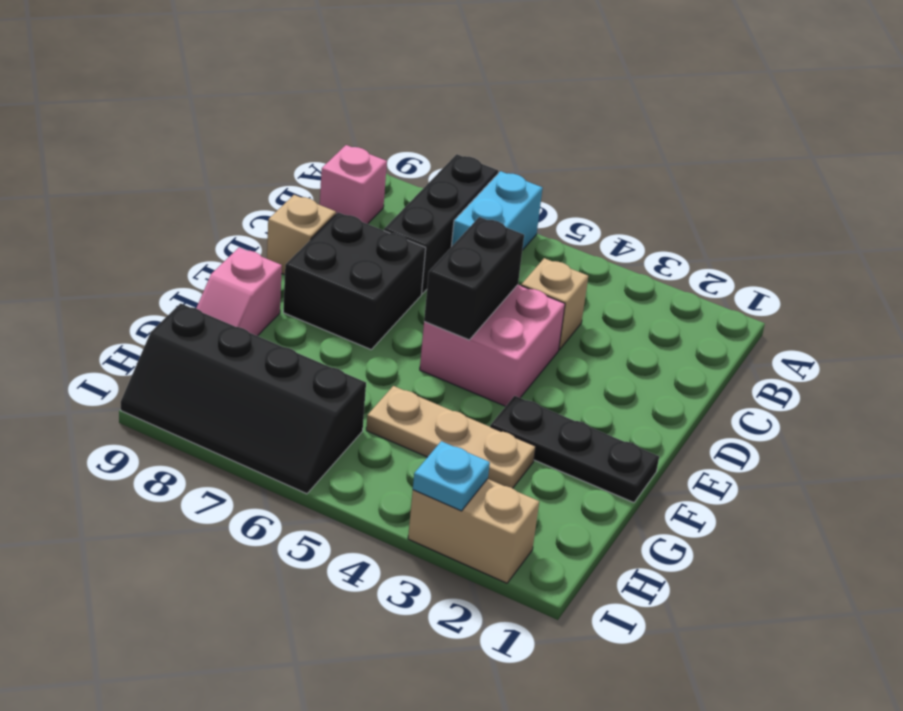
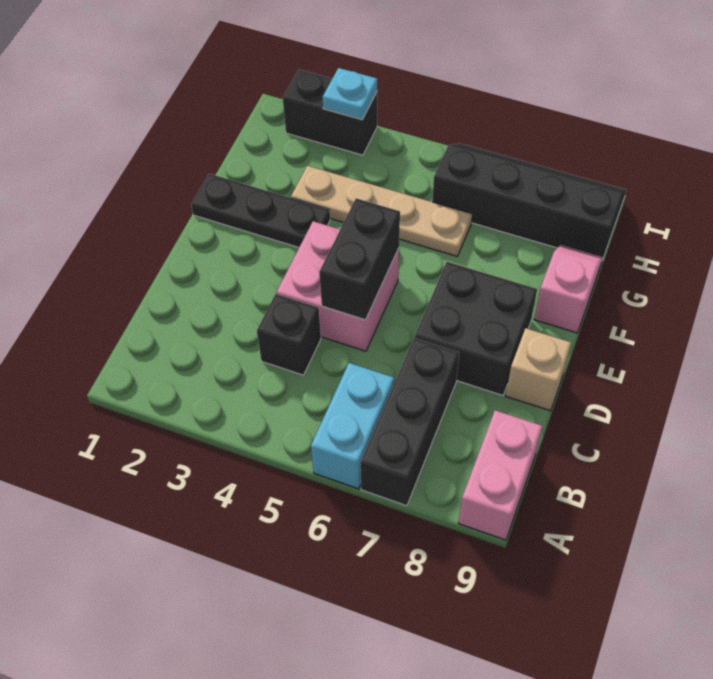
pink 1x1 brick [320,145,387,224] -> pink 1x2 brick [459,410,542,540]
tan 1x1 brick [521,258,588,350] -> black 1x1 brick [257,294,321,375]
tan 1x3 plate [366,386,536,488] -> tan 1x4 plate [291,166,472,256]
tan 1x2 brick [408,479,539,583] -> black 1x2 brick [283,70,377,155]

